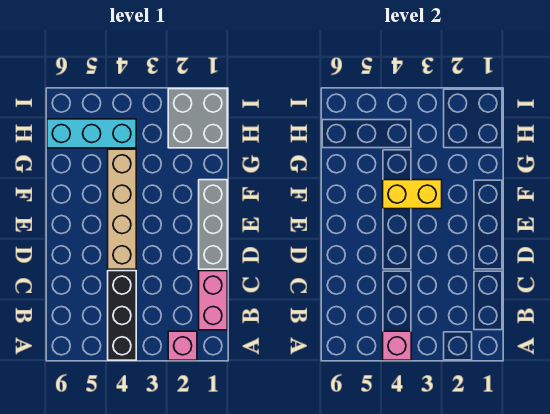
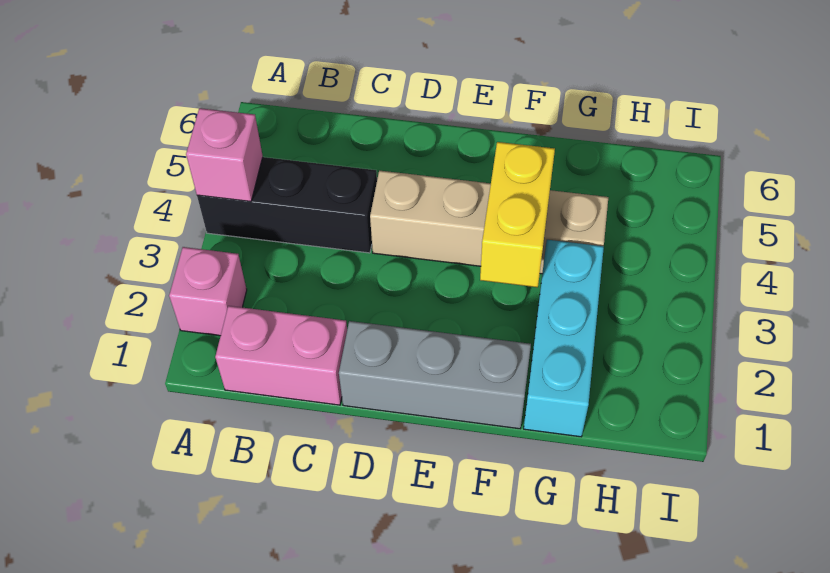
grey 2x2 brick [168,89,227,148] -> none
cyan 1x3 brick [47,119,136,148] -> cyan 1x3 brick moved to [524,240,604,437]

